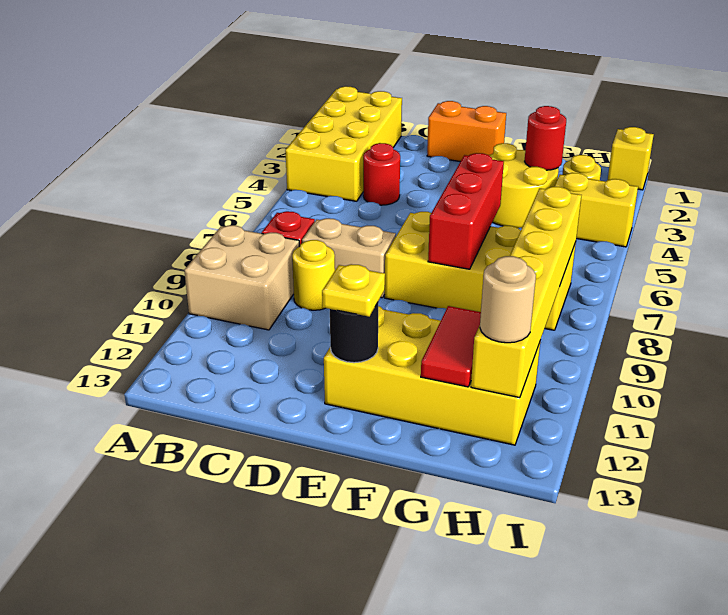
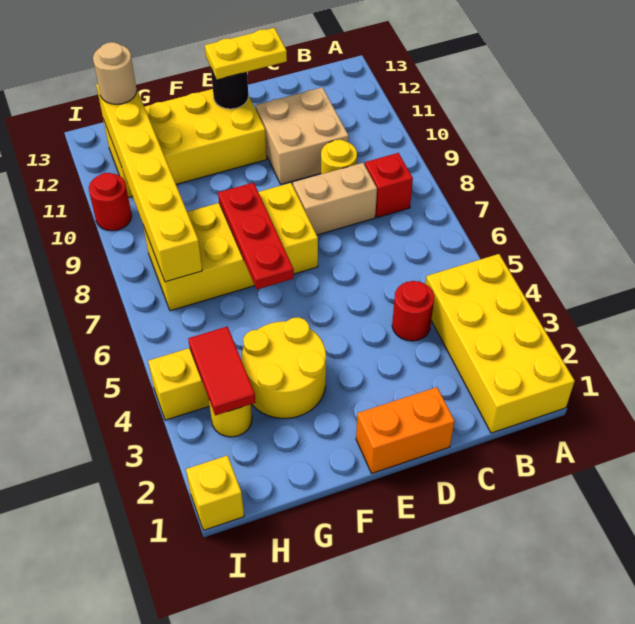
tan 2x2 brick [184,225,299,330] -> tan 2x2 brick moved to [255,87,349,184]
yellow 1x1 plate [322,264,385,316] -> yellow 1x2 plate [205,28,287,79]
red 1x3 brick [428,153,504,269] -> red 1x3 plate [218,183,294,289]
red 1x1 round brick [525,106,566,170] -> red 1x1 round brick moved to [89,173,132,231]
red 1x2 tile [421,306,481,387] -> red 1x2 tile moved to [188,327,256,415]

